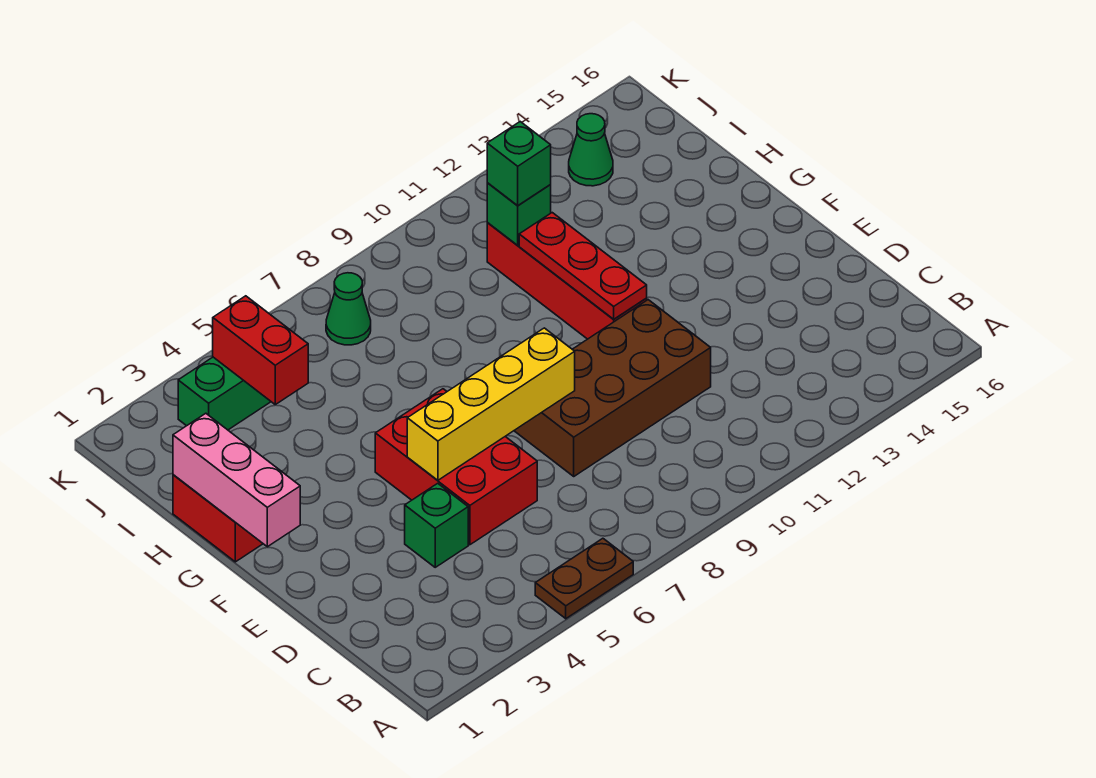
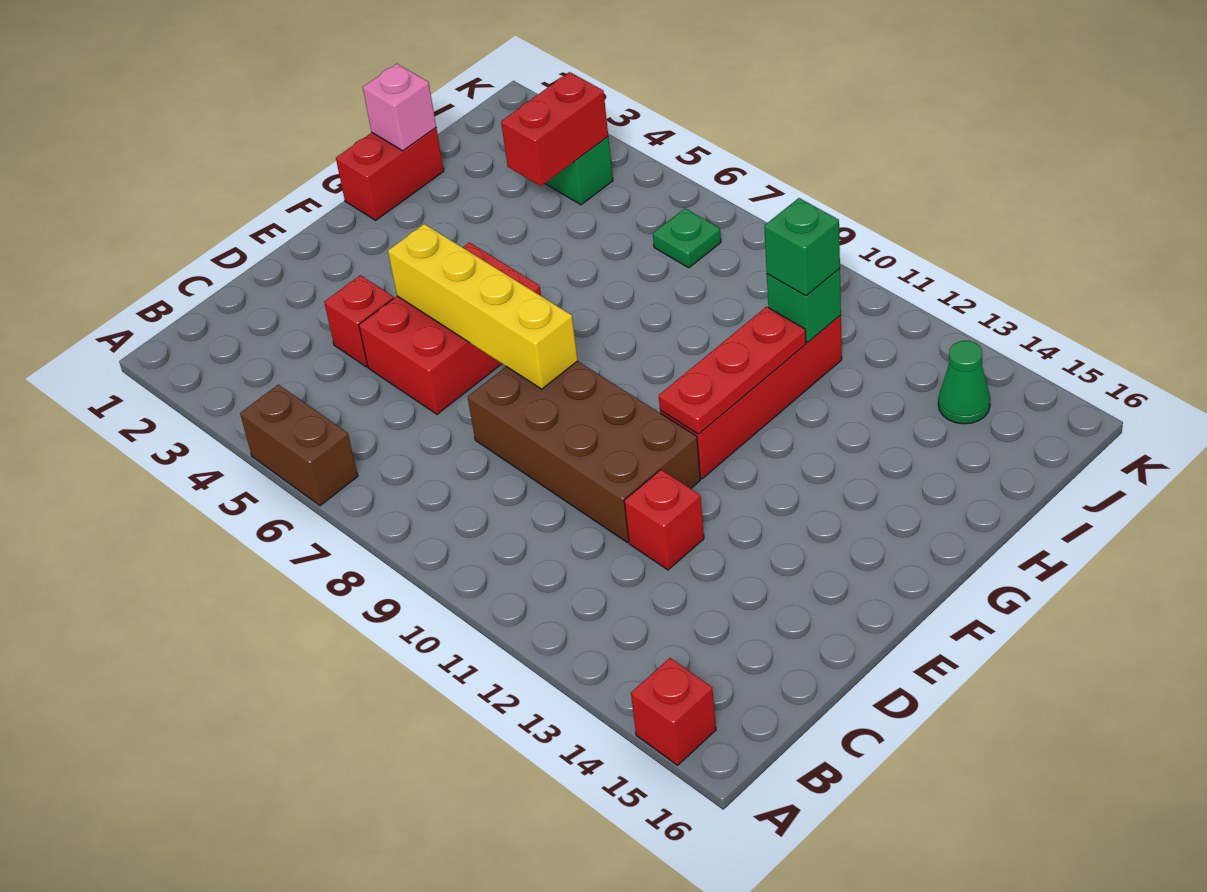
brown 1x2 plate [535,538,633,619] -> brown 1x2 brick [240,385,358,506]
none -> red 1x1 brick [631,658,716,765]
green 1x1 brick [405,483,468,567] -> red 1x1 brick [324,275,394,367]
none -> red 1x1 brick [624,470,704,570]
pink 1x3 brick [173,413,300,547] -> pink 1x1 brick [363,64,436,151]
green 1x1 cone [326,273,371,345] -> green 1x1 plate [653,209,721,268]

